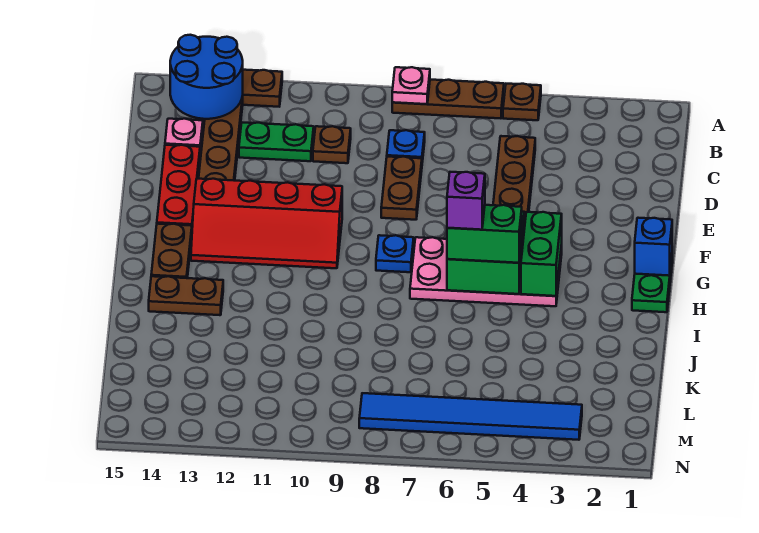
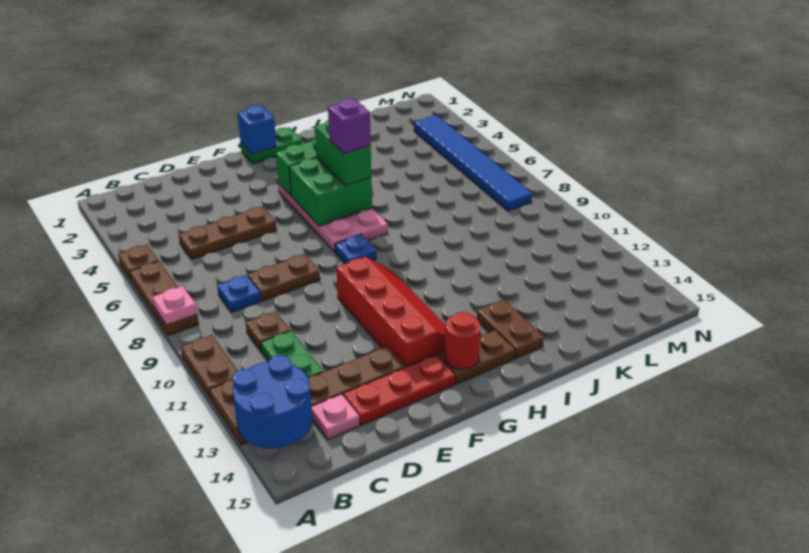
none -> brown 1x2 plate [181,335,238,398]
none -> red 1x1 round brick [444,312,481,369]

